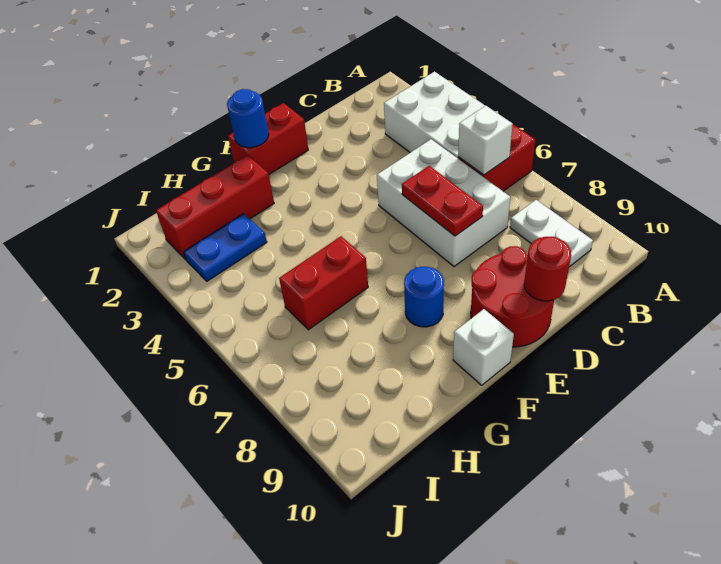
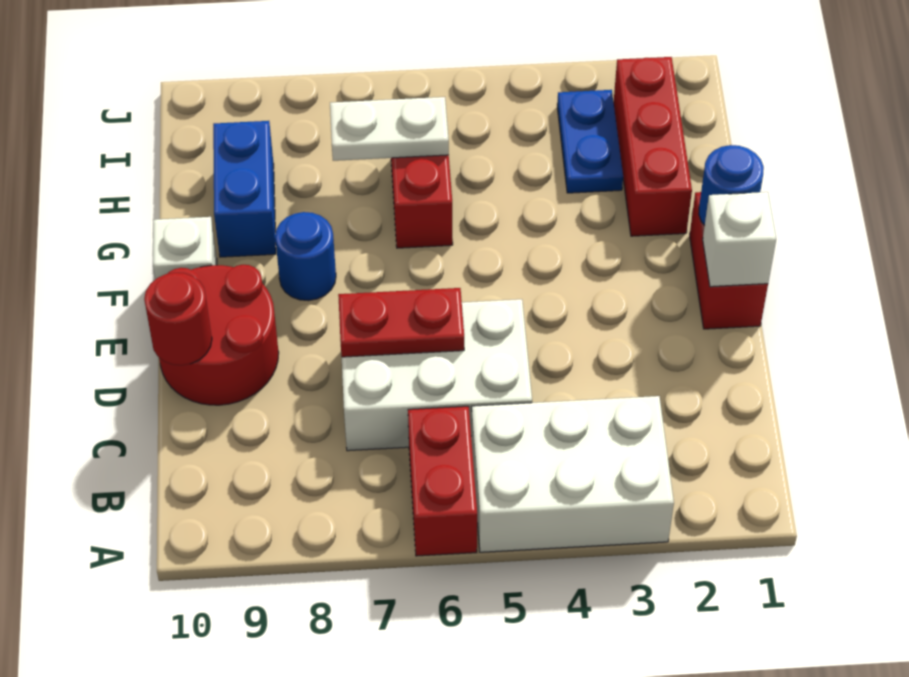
white 1x1 brick [458,106,513,175] -> white 1x1 brick moved to [703,192,776,287]
white 1x2 plate [510,200,593,267] -> white 1x2 plate moved to [330,97,449,161]
none -> blue 1x2 brick [213,121,276,257]

